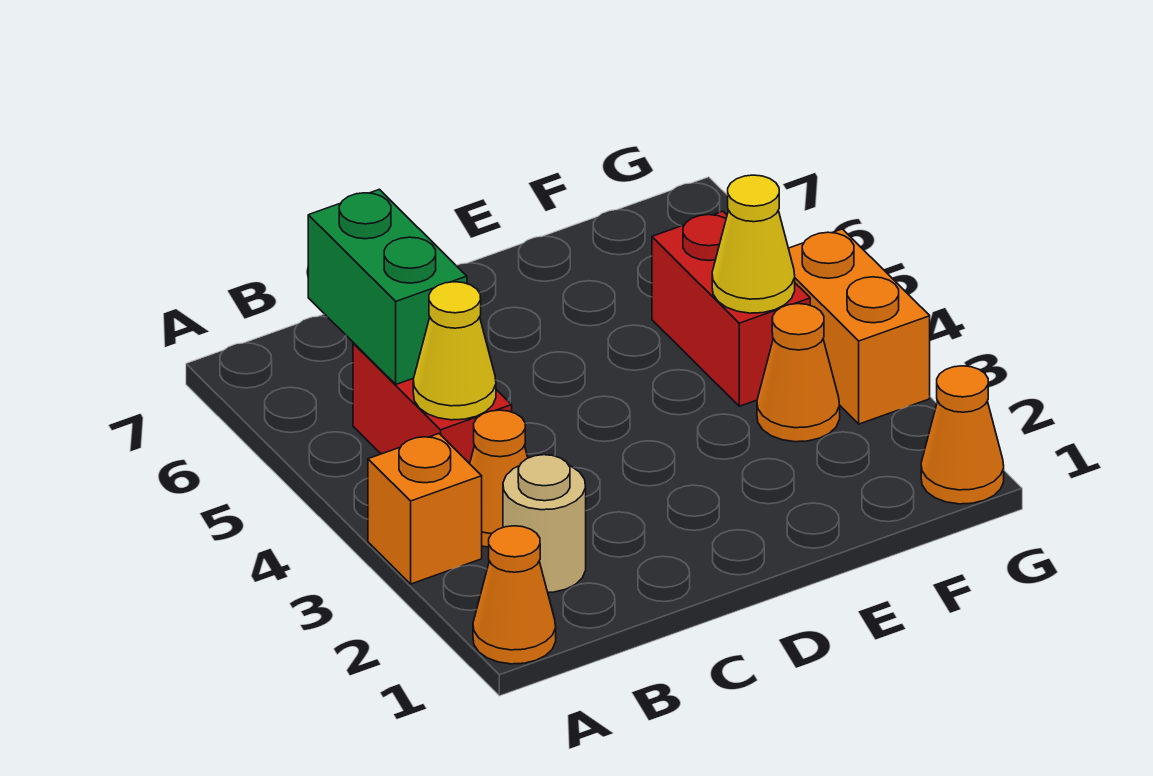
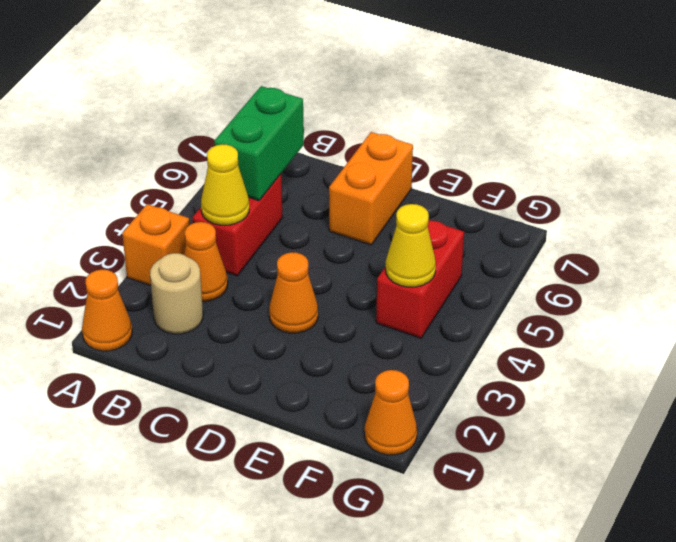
orange 1x1 cone [757,304,840,442] -> orange 1x1 cone moved to [269,252,318,333]
orange 1x2 brick [788,229,930,424] -> orange 1x2 brick moved to [329,132,413,245]

